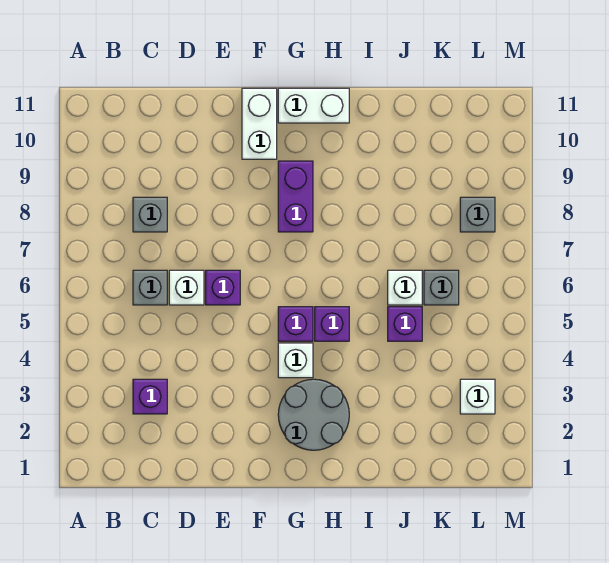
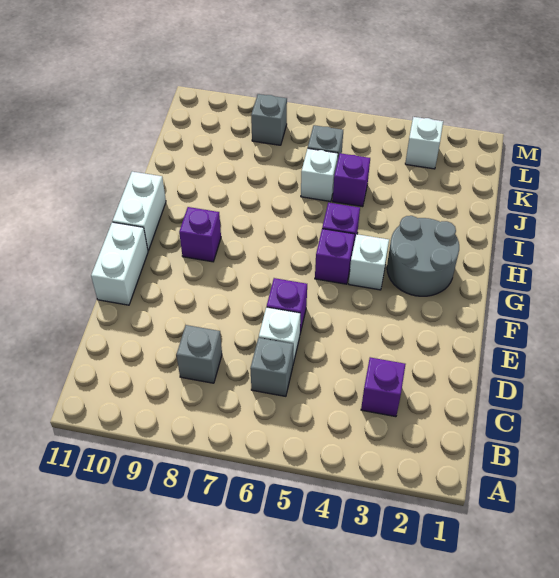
white 1x2 brick [242,88,277,159] -> white 1x2 brick turned to [91,222,148,305]
purple 1x2 brick [278,161,313,232] -> purple 1x1 brick [179,207,221,262]

